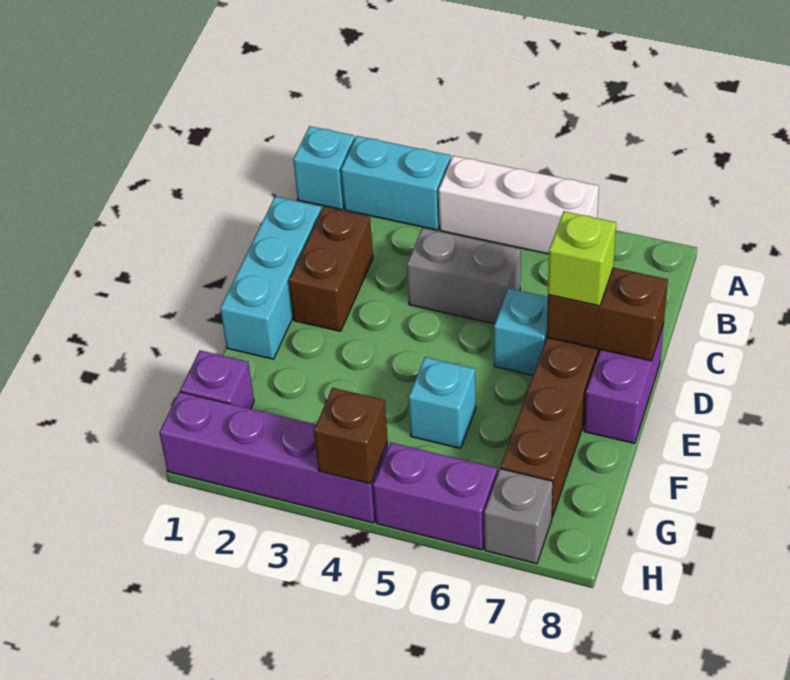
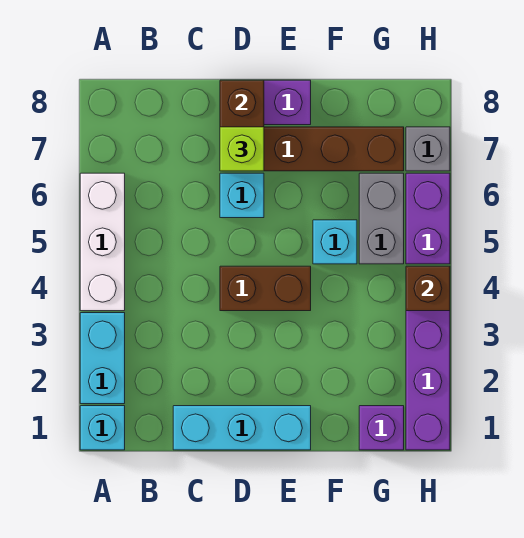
brown 1x2 brick [289,207,373,331] -> brown 1x2 brick moved to [220,266,311,311]
grey 1x2 brick [407,228,521,324] -> grey 1x2 brick moved to [359,173,404,264]

